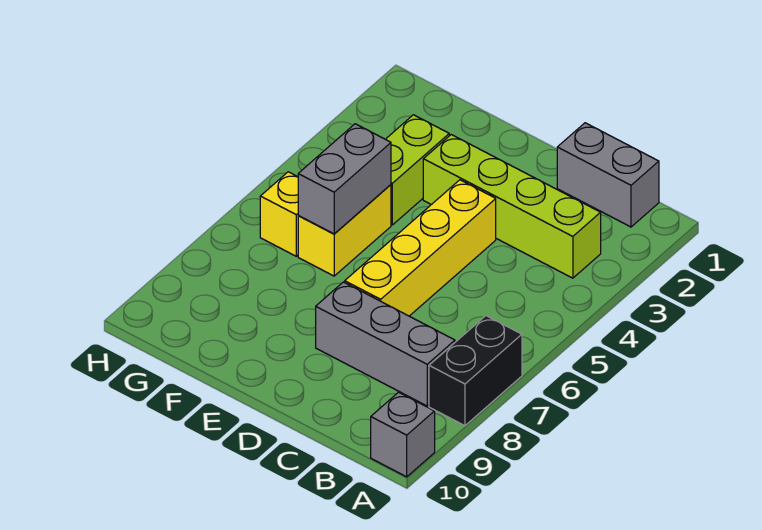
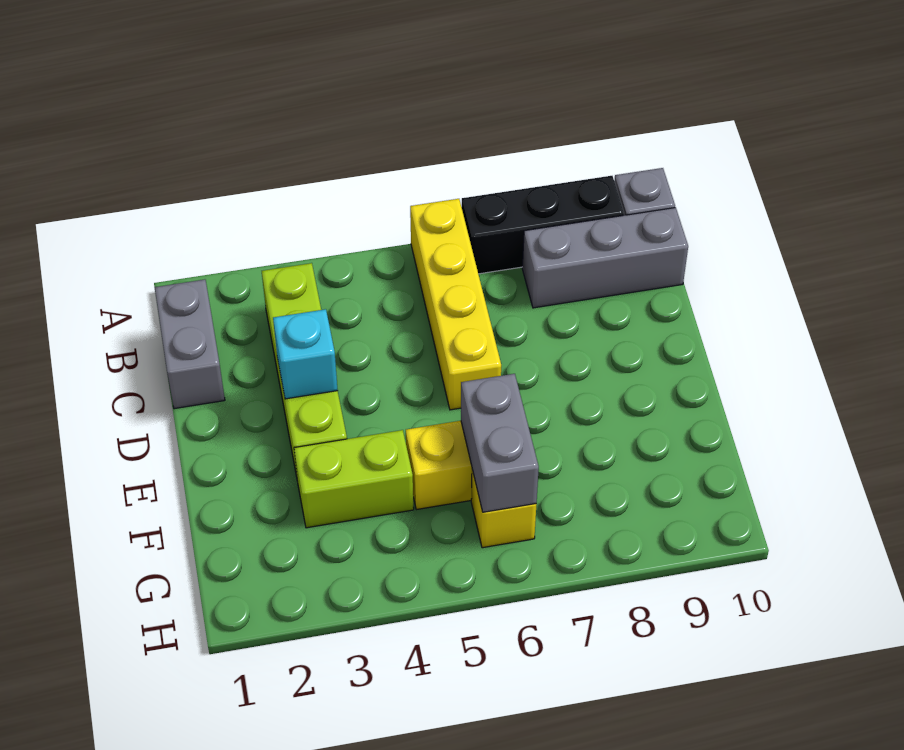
black 1x2 brick [429,316,522,426] -> black 1x3 brick [462,176,624,274]
grey 1x3 brick [316,282,455,406] -> grey 1x3 brick turned to [522,208,688,308]
none -> cyan 1x1 brick [273,309,338,399]
yellow 1x4 brick [345,180,496,316] -> yellow 1x4 brick turned to [410,199,501,410]
grey 1x2 brick [298,124,391,234] -> grey 1x2 brick turned to [461,374,539,512]

